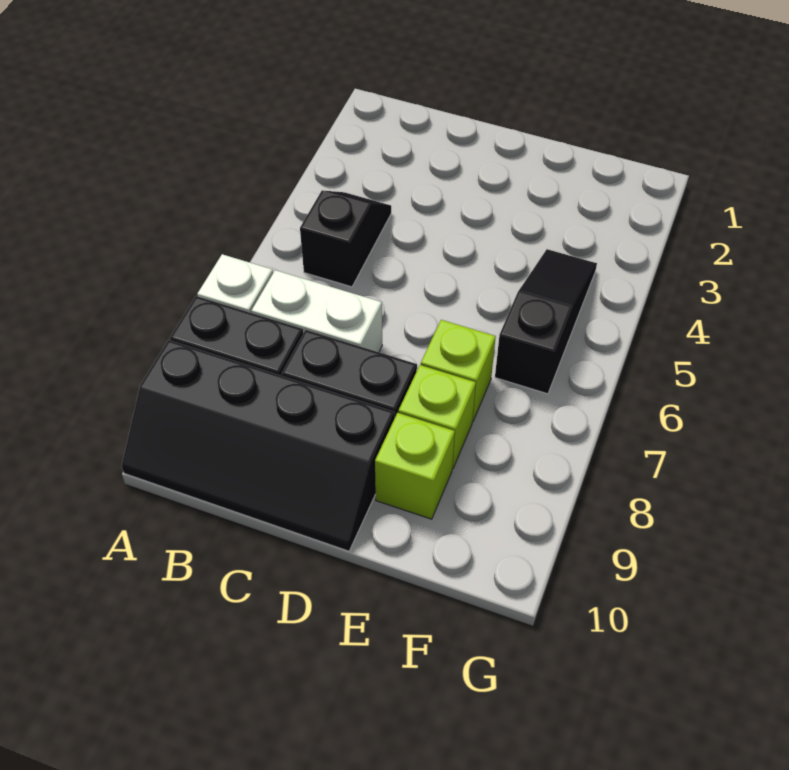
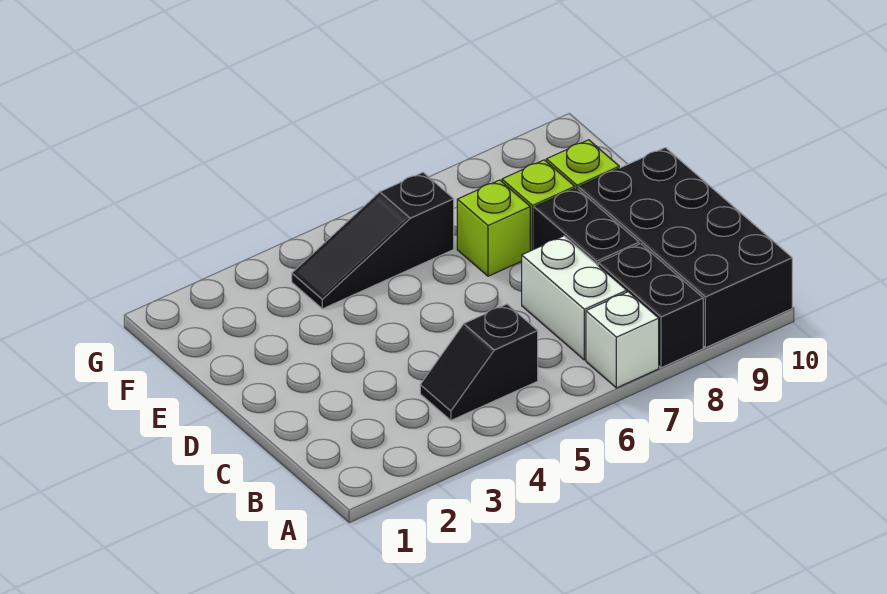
black 2x4 slope [122,340,395,551] -> black 2x4 brick [579,148,792,348]

